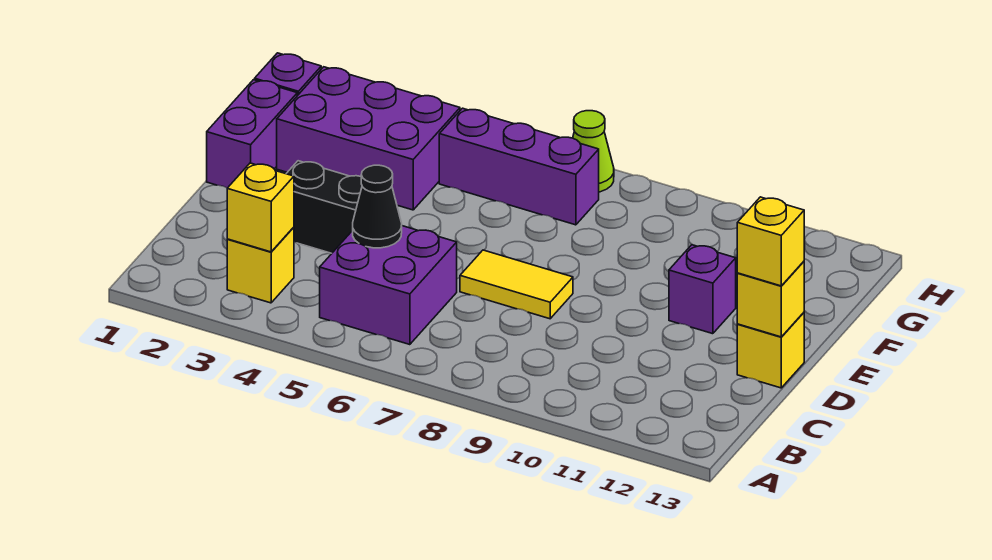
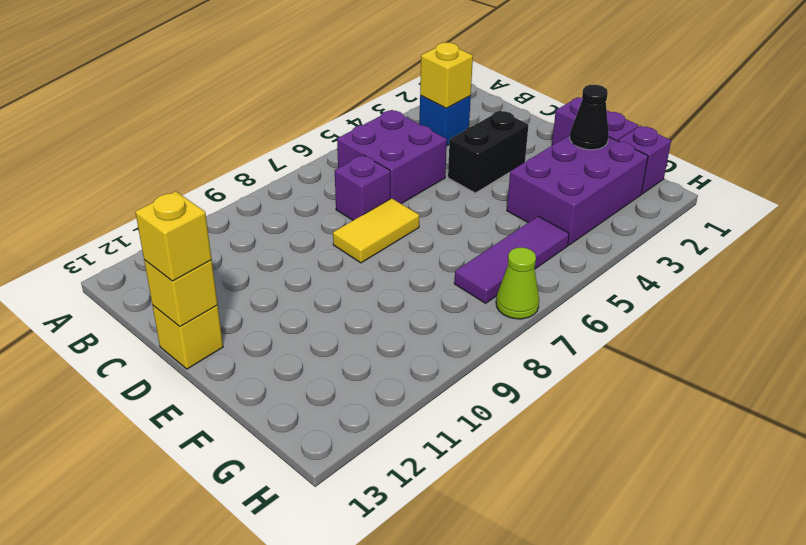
yellow 1x1 brick [227,227,294,303] -> blue 1x1 brick [420,96,471,146]
black 1x1 cone [353,165,402,248] -> black 1x1 cone moved to [570,85,609,150]
purple 1x1 brick [669,245,736,334] -> purple 1x1 brick moved to [335,155,390,220]
purple 1x3 brick [439,108,599,225] -> purple 1x3 tile [454,216,569,303]

